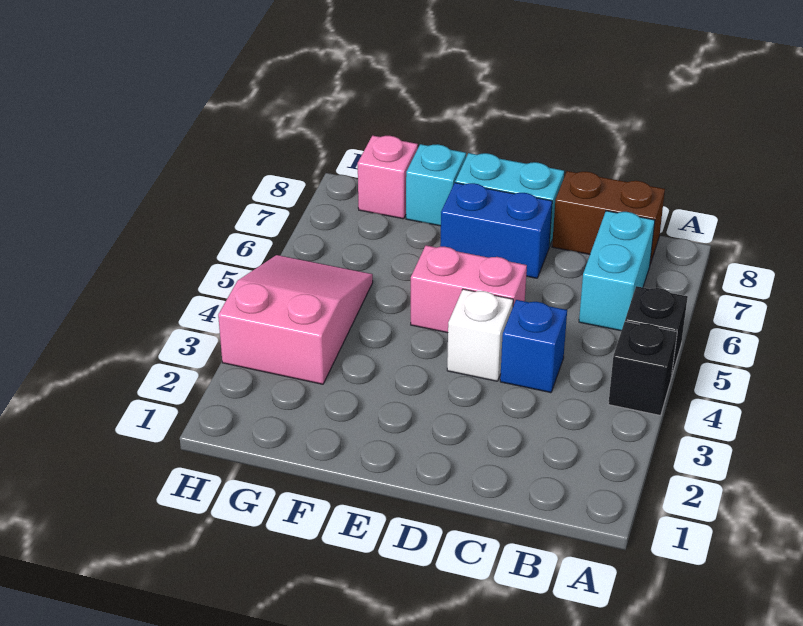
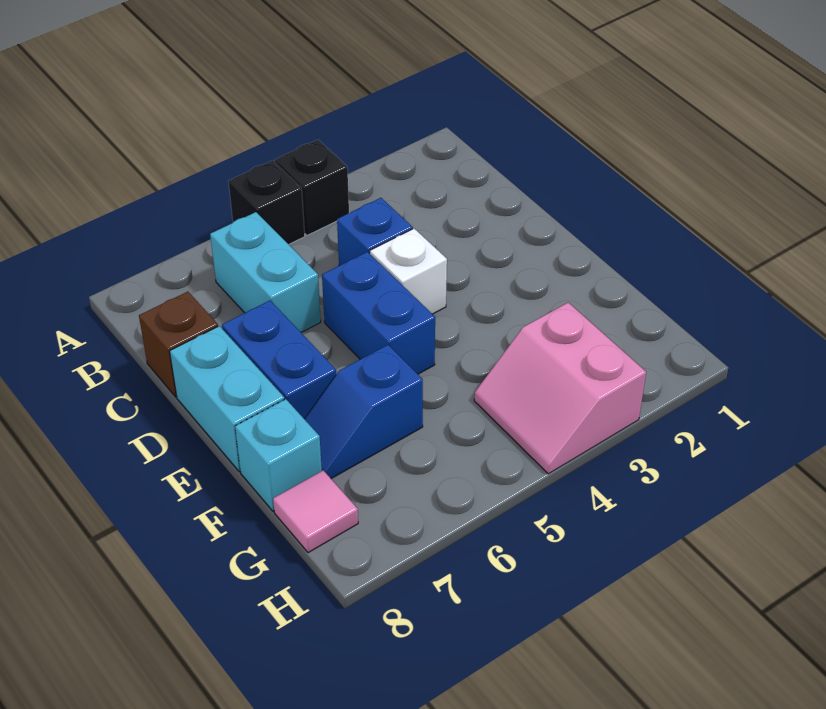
cyan 1x2 brick [579,211,655,331] -> cyan 1x2 brick turned to [210,212,321,332]
brown 1x2 brick [552,171,665,264] -> brown 1x1 brick [139,292,218,397]
pink 1x2 brick [411,245,527,333] -> blue 1x2 brick [322,252,435,374]
none -> blue 1x2 slope [305,345,423,479]
pink 2x3 slope [218,255,373,384] -> pink 2x2 slope [474,303,646,474]
pink 1x1 brick [358,136,418,219] -> pink 1x1 tile [273,470,358,553]

